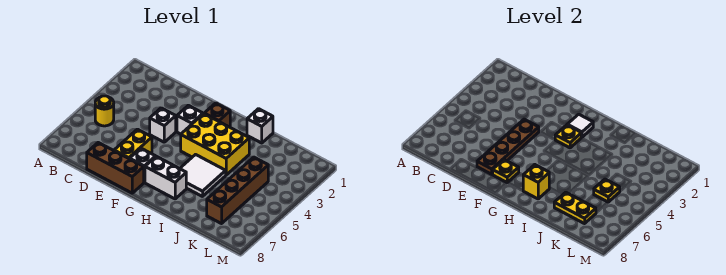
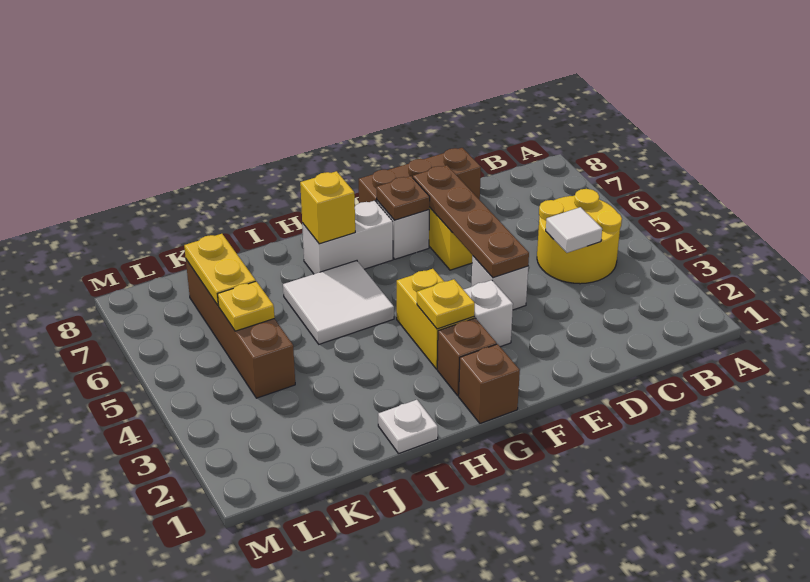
yellow 1x1 round brick [95,96,114,126] -> yellow 2x2 round brick [537,189,622,284]
yellow 1x1 plate [493,160,519,182] -> brown 1x1 plate [376,176,430,220]
none -> brown 1x1 brick [459,344,520,423]
white 1x1 tile [567,114,593,137] -> white 1x1 tile moved to [546,207,602,253]
yellow 2x3 brick [181,114,249,175] -> yellow 1x2 brick [397,269,474,369]
white 1x1 brick [247,109,273,143] -> white 1x1 plate [378,400,438,454]
yellow 1x2 plate [554,192,596,224] -> yellow 1x2 plate turned to [184,234,256,305]

